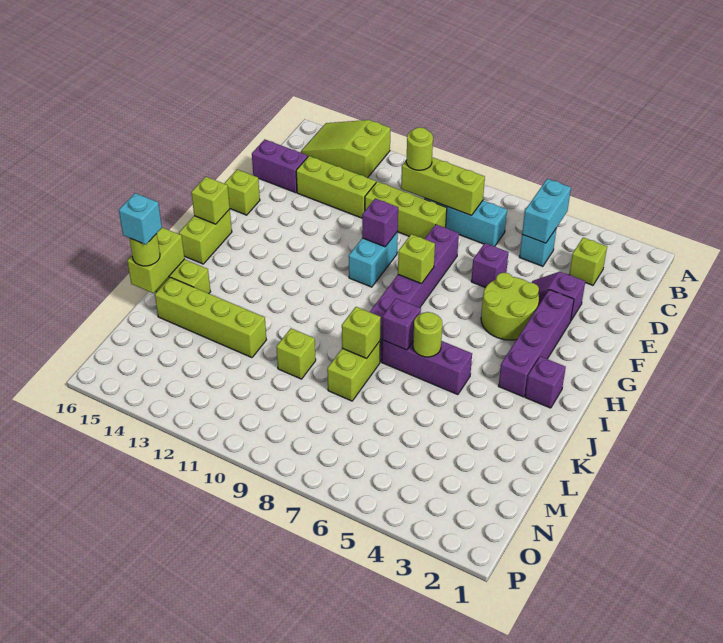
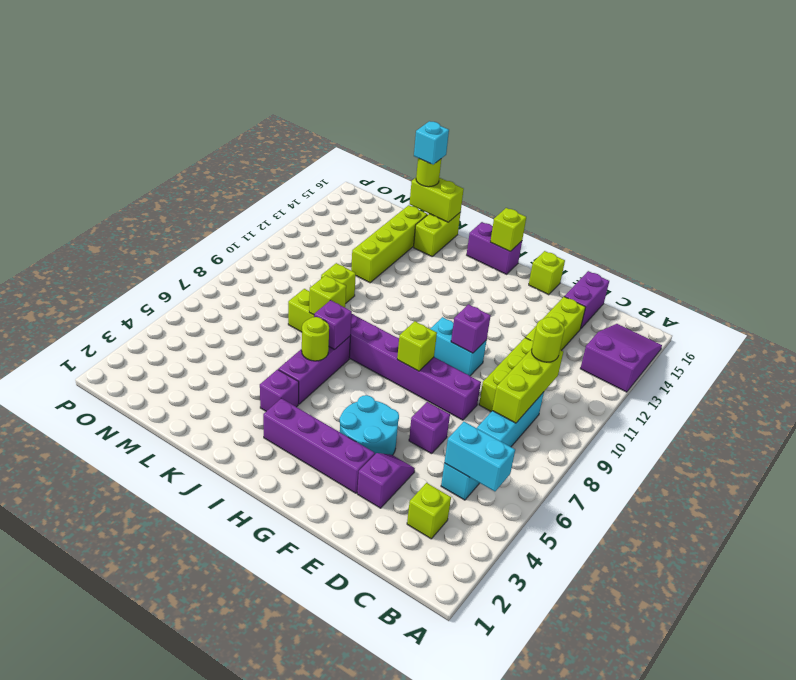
lime 2x3 slope [301,120,390,178] -> purple 2x3 slope [580,324,662,392]
lime 2x2 round brick [481,273,539,340] -> cyan 2x2 round brick [340,395,399,455]
lime 1x2 brick [179,209,232,264] -> purple 1x2 brick [467,222,522,274]
purple 1x1 brick [525,356,566,408] -> purple 1x1 brick moved to [260,370,299,411]

